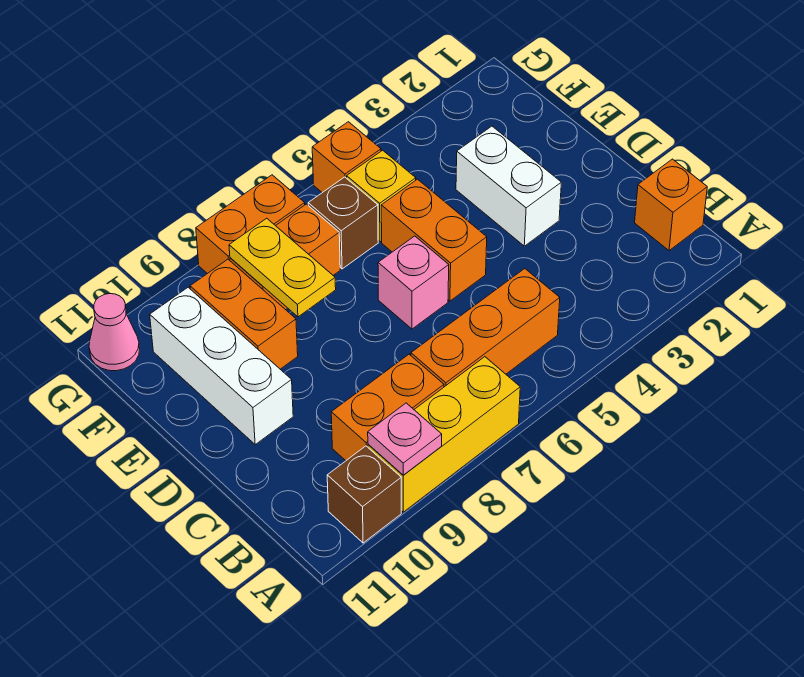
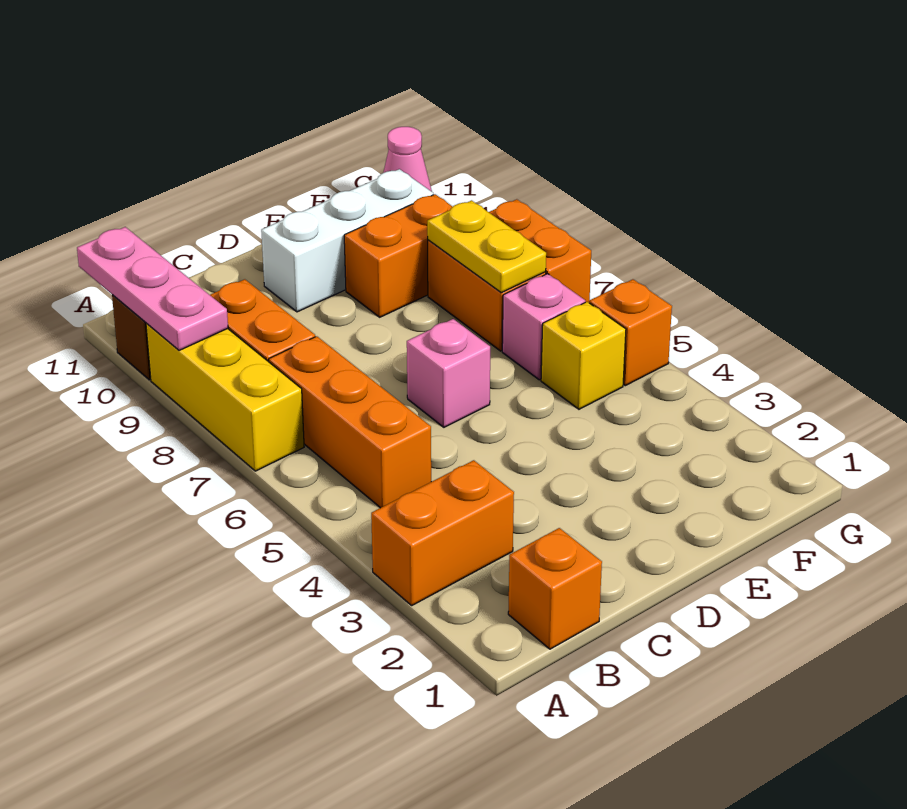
pink 1x1 plate [368,403,442,475] -> pink 1x3 plate [77,227,228,351]
white 1x2 brick [456,126,561,246] -> none
orange 1x2 brick [381,179,487,301] -> orange 1x2 brick moved to [371,460,514,605]
yellow 1x2 plate [229,218,336,317] -> yellow 1x2 plate turned to [427,200,546,293]
brown 1x1 brick [308,177,378,269] -> pink 1x1 brick [502,274,585,380]

